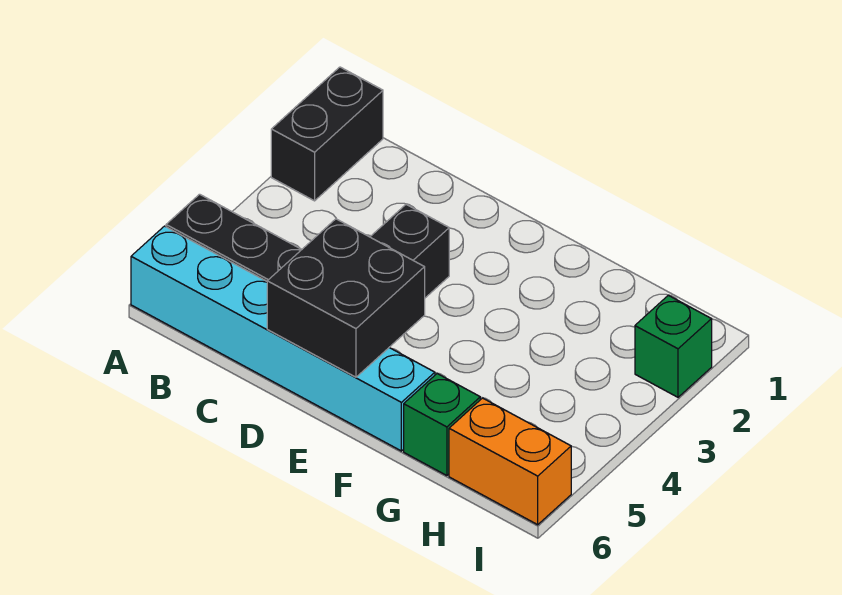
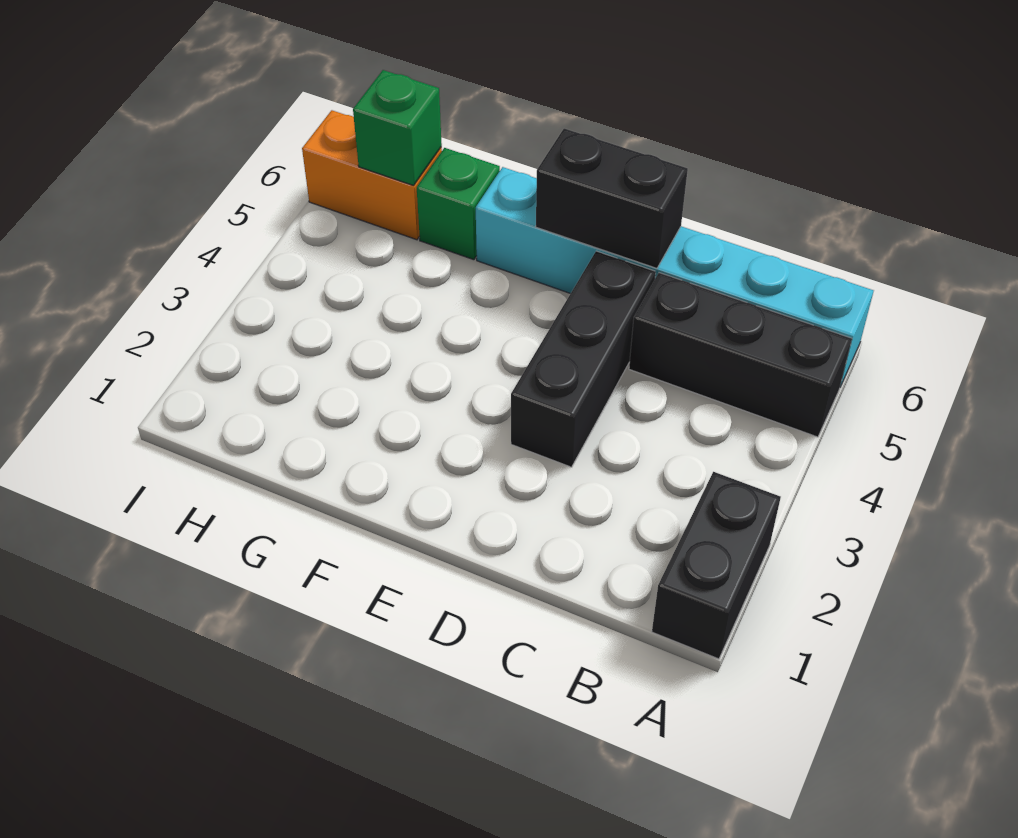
black 2x2 brick [267,219,425,377] -> black 1x2 brick [536,129,688,268]
green 1x1 brick [635,295,712,397] -> green 1x1 brick moved to [353,70,442,185]

